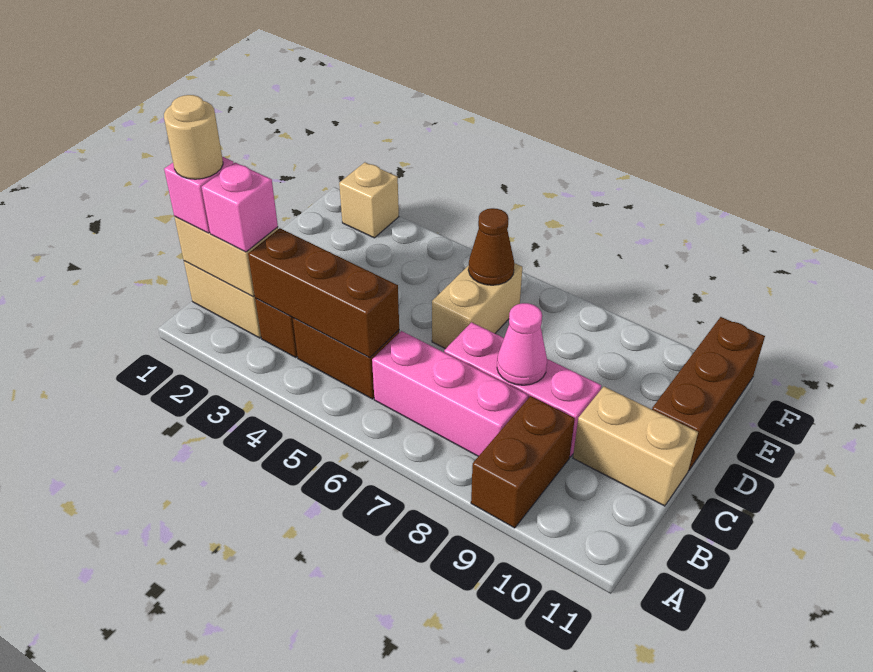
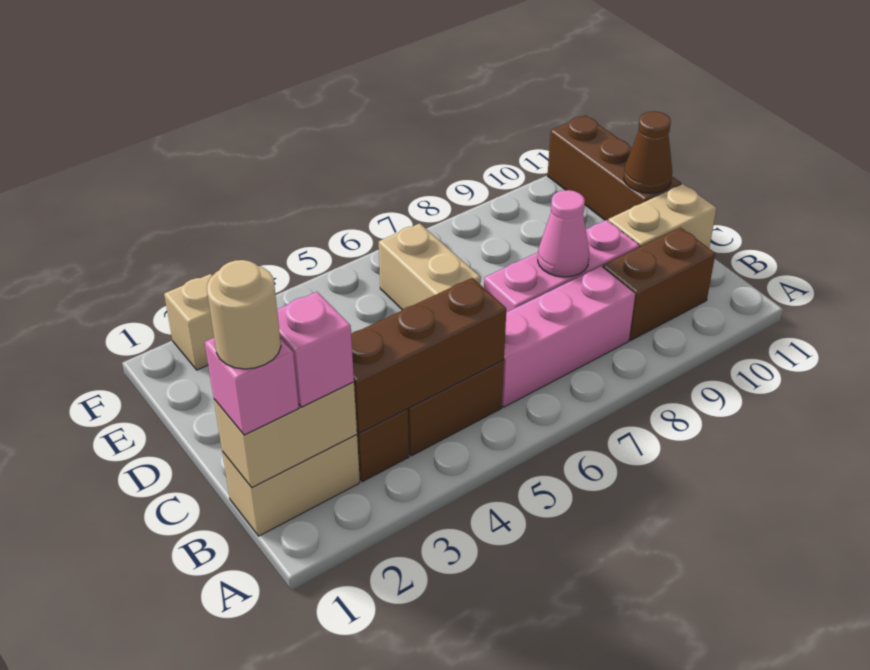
brown 1x2 brick [471,396,575,528] -> brown 1x2 brick turned to [603,228,715,340]
brown 1x1 cone [468,208,514,285] -> brown 1x1 cone moved to [624,111,672,193]

